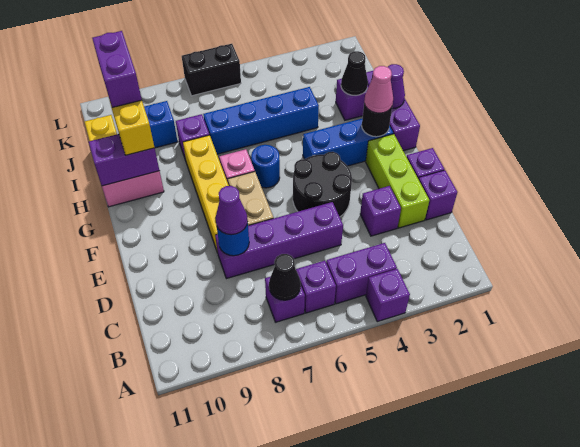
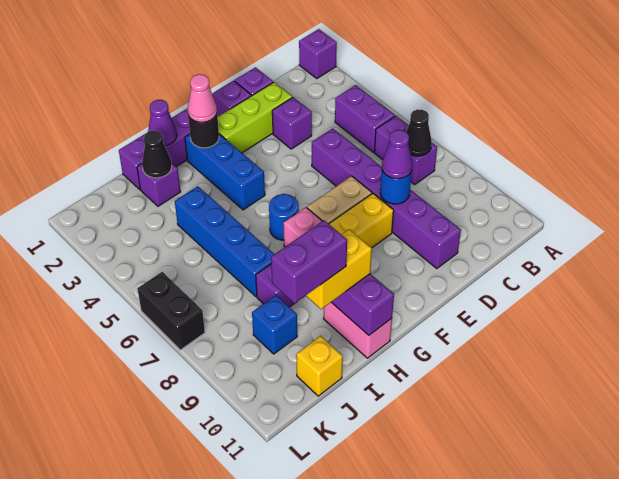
purple 1x1 brick [366,269,410,322] -> purple 1x1 brick moved to [299,29,337,78]
purple 1x4 brick [215,202,343,279] -> purple 1x6 brick [312,128,461,269]
black 2x2 round brick [293,152,352,217] -> none

